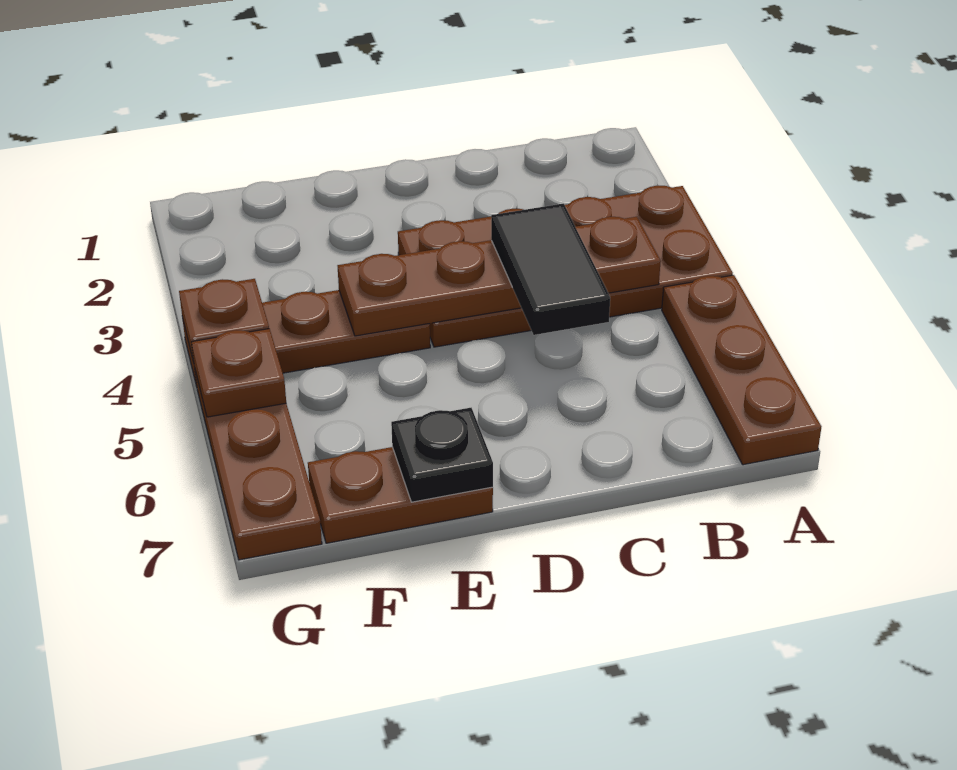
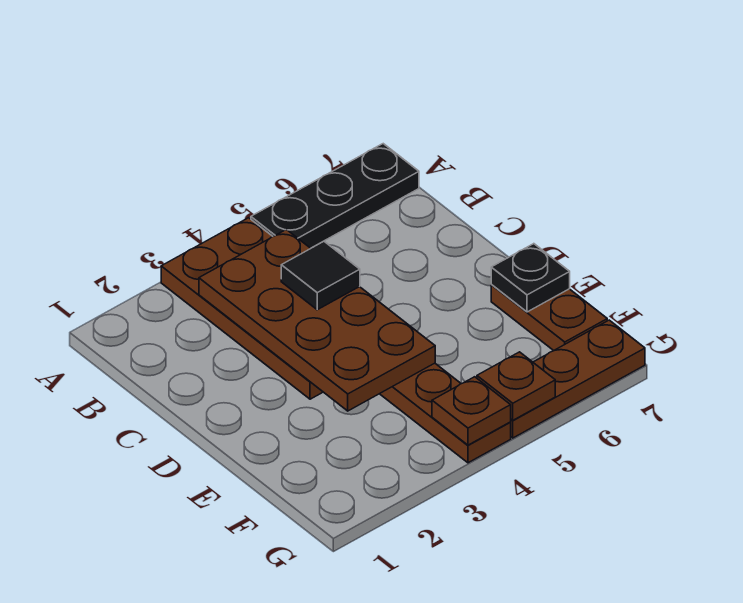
brown 1x3 plate [662,275,821,465] -> black 1x3 plate [251,144,419,248]
brown 1x4 plate [338,217,661,336] -> brown 2x4 plate [199,230,435,411]
black 1x2 tile [491,204,610,335] -> black 1x1 tile [281,241,360,310]

